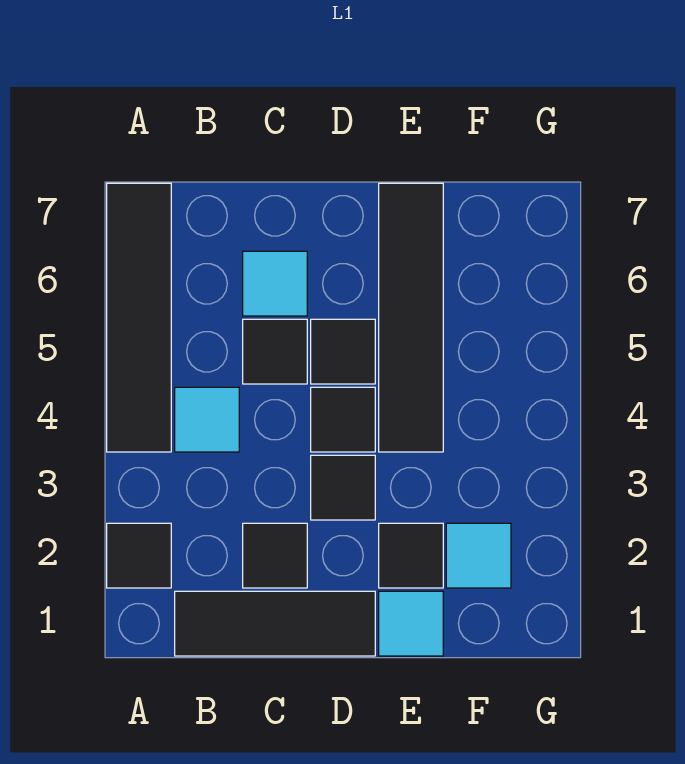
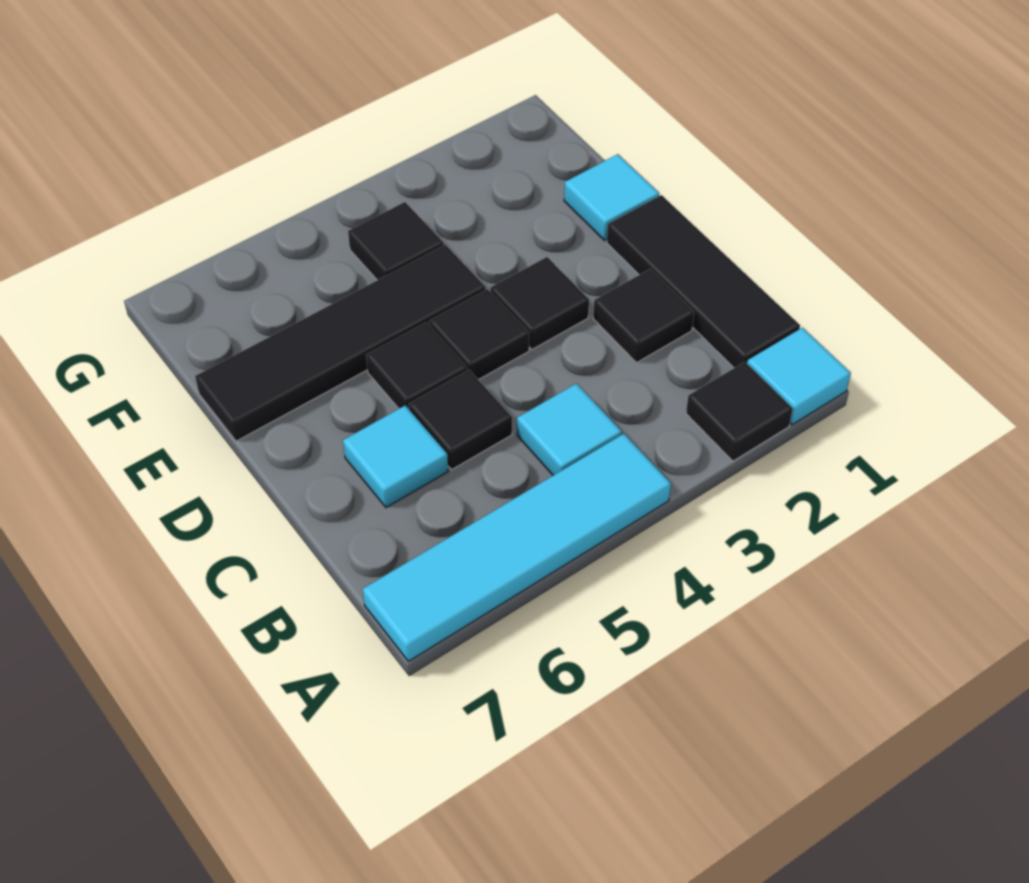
black 1x4 tile [107,183,171,452] -> cyan 1x4 tile [363,434,671,661]
black 1x1 tile [379,523,443,588] -> black 1x1 tile moved to [348,202,444,280]
cyan 1x1 tile [446,523,511,588] -> cyan 1x1 tile moved to [747,328,851,425]

